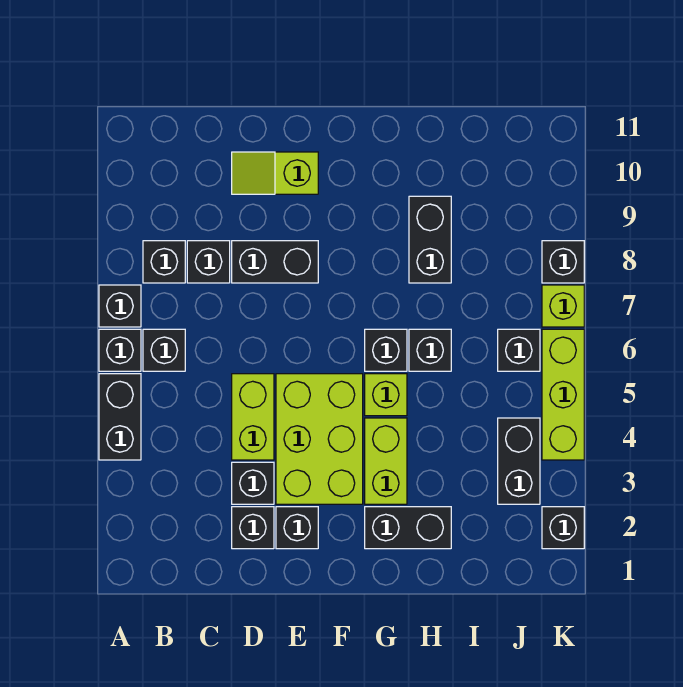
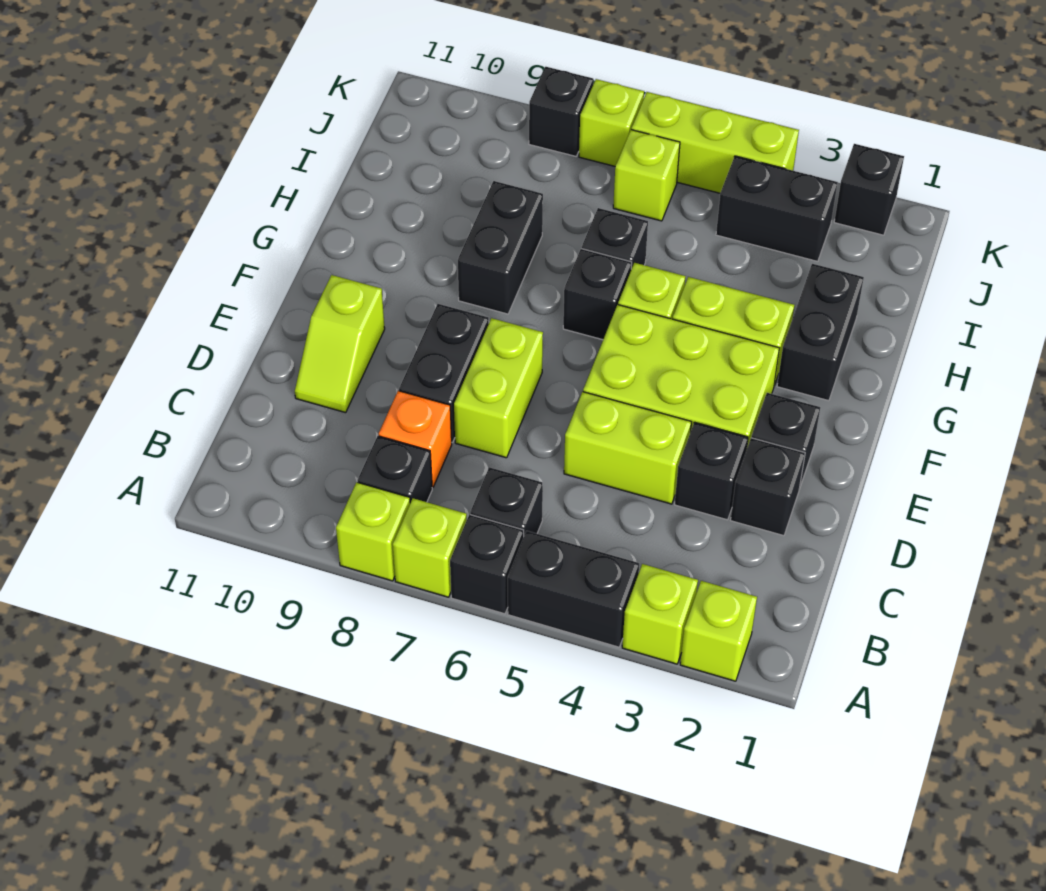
none -> lime 1x1 brick [680,581,757,681]
none -> lime 1x1 brick [622,564,698,664]
black 1x1 brick [99,285,141,327] -> lime 1x1 brick [393,498,467,597]
none -> lime 1x1 brick [336,482,410,581]
black 1x1 brick [187,241,230,283] -> orange 1x1 brick [379,391,452,487]
none -> lime 1x2 brick [454,318,543,458]
black 1x2 brick [409,196,451,283] -> black 1x2 brick turned to [458,181,543,314]
black 1x1 brick [498,329,540,371] -> lime 1x1 brick [613,130,680,221]

